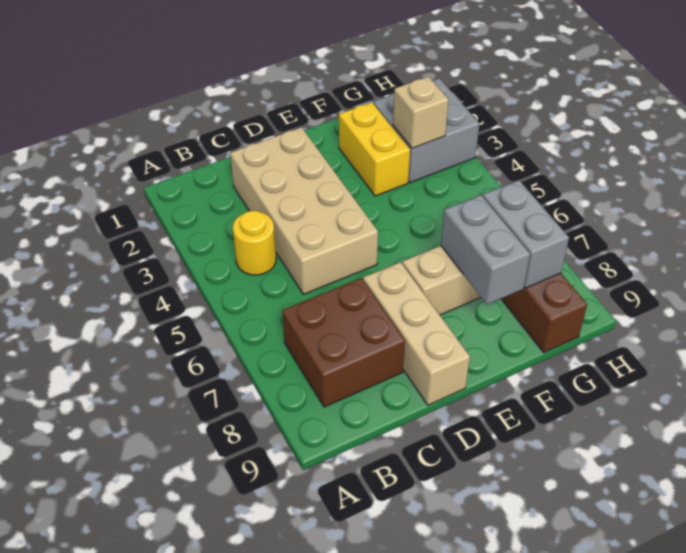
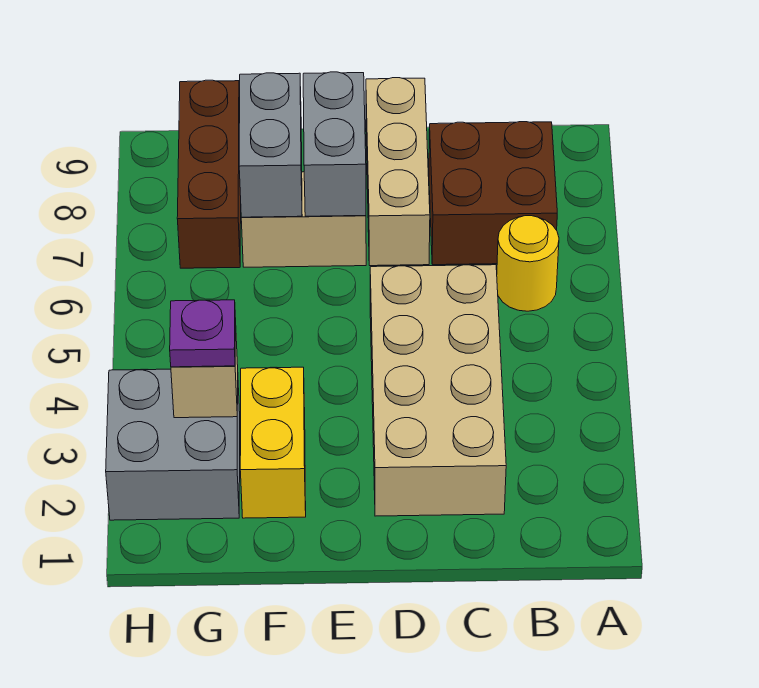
yellow 1x1 round brick [233,211,276,275] -> yellow 1x1 round brick moved to [497,216,559,311]
none -> purple 1x1 plate [170,300,235,367]
grey 1x2 brick [483,180,569,288] -> grey 1x2 brick moved to [303,72,366,216]

